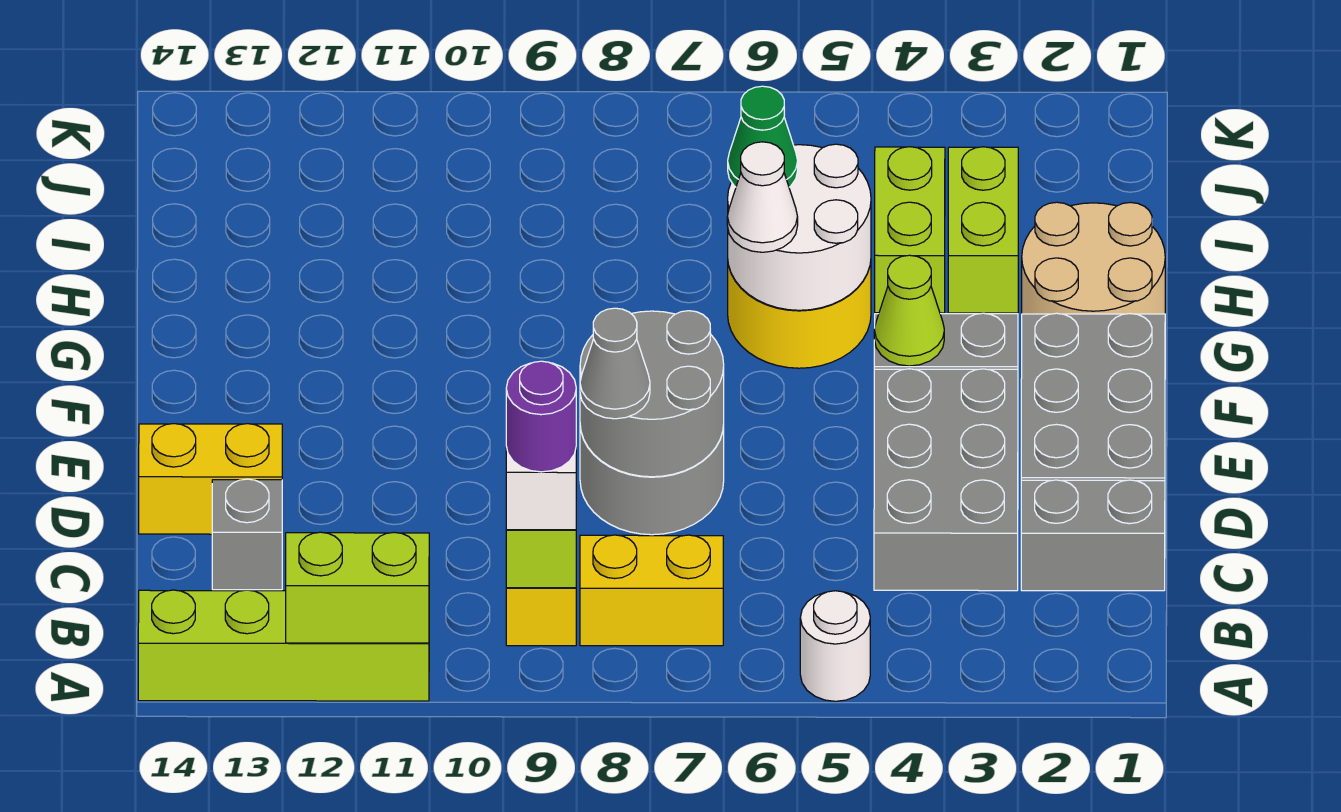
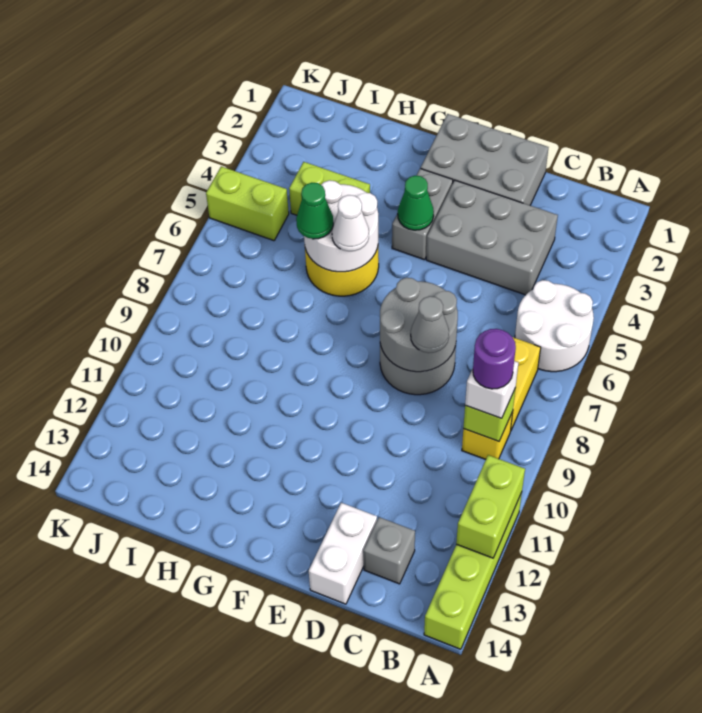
white 1x1 round brick [800,591,870,701] -> white 2x2 round brick [515,280,594,372]
grey 1x2 brick [1021,480,1165,591] -> none
yellow 1x2 brick [139,424,282,534] -> white 1x2 brick [309,503,377,604]
lime 1x1 cone [874,255,944,366] -> green 1x1 cone [398,176,434,230]
tan 2x2 round brick [1022,202,1165,314] -> none
lime 1x2 brick [948,147,1018,313] -> lime 1x2 brick moved to [206,166,289,241]

